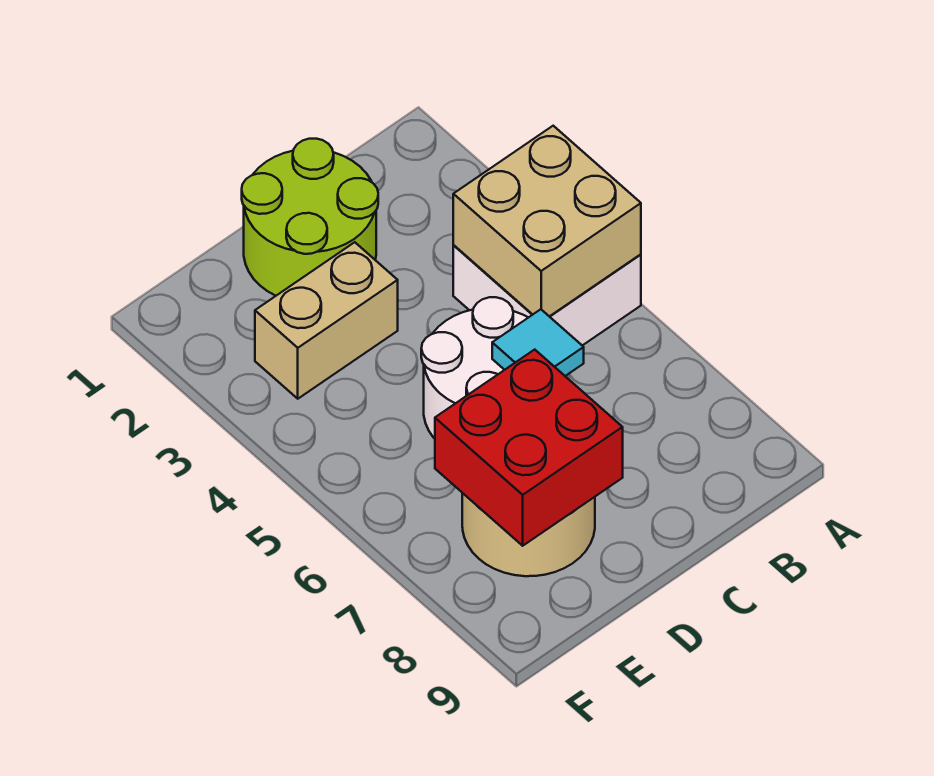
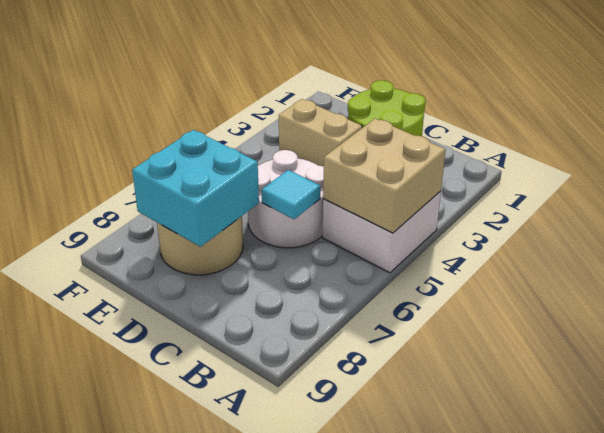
red 2x2 brick [435,350,623,546] -> cyan 2x2 brick [132,130,259,247]

